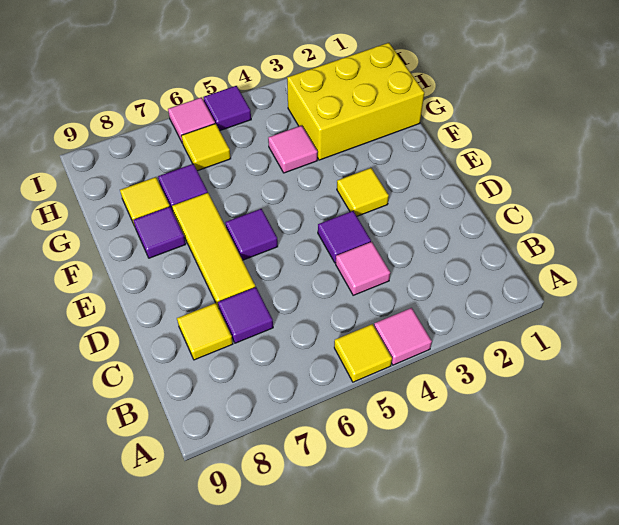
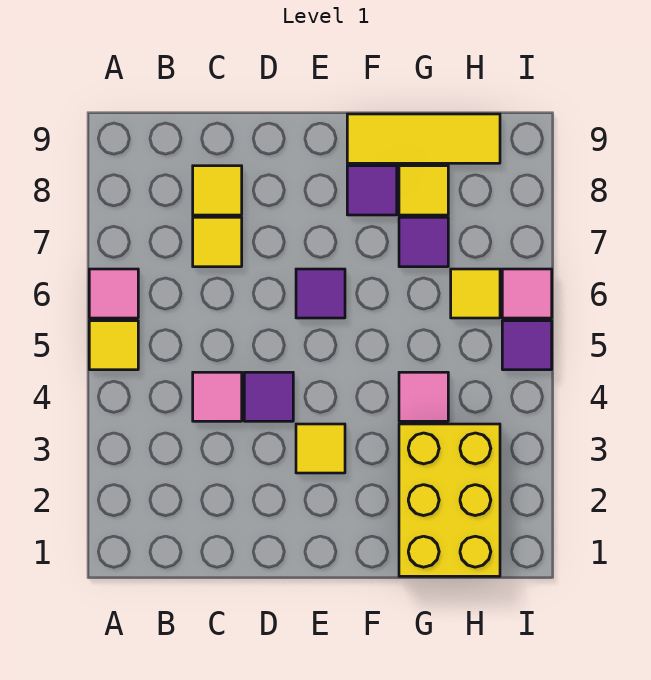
pink 1x1 tile [374,308,432,365] -> pink 1x1 tile moved to [89,269,138,318]
purple 1x1 tile [218,287,273,343] -> yellow 1x1 tile [193,217,242,267]
yellow 1x3 tile [172,193,255,308] -> yellow 1x3 tile moved to [347,114,500,163]

